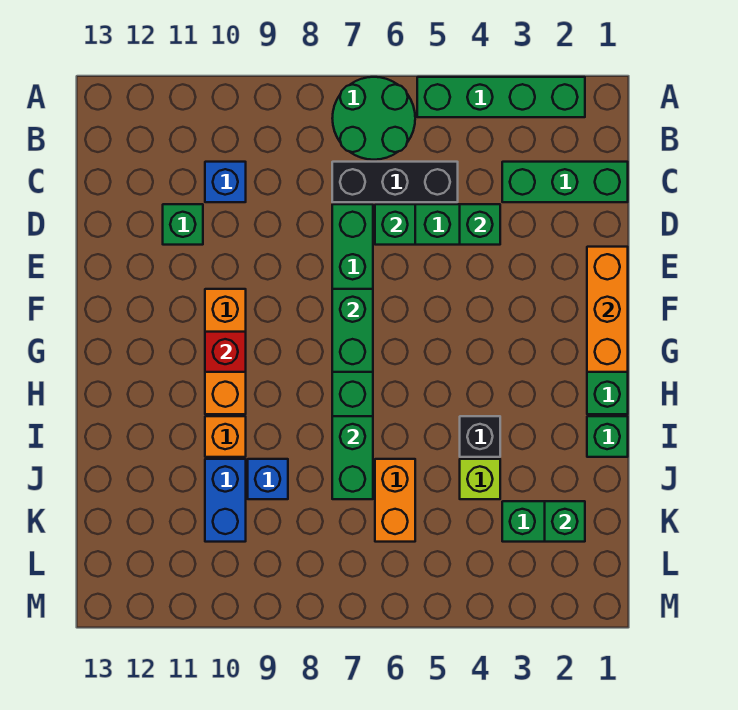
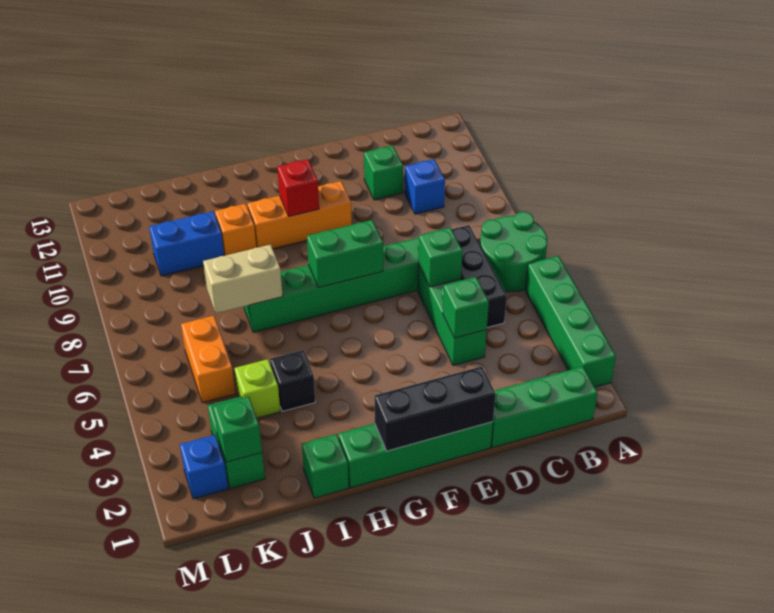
green 1x3 brick [502,162,628,202] -> green 1x3 brick turned to [491,366,598,448]
orange 1x3 brick [587,247,628,372] -> black 1x3 brick [375,366,495,451]
green 1x2 brick [332,416,373,499] -> tan 1x2 brick [203,245,283,313]
orange 1x2 brick [375,459,415,542] -> orange 1x2 brick turned to [181,316,236,403]
blue 1x1 brick [248,459,288,499] -> blue 1x1 brick moved to [180,435,228,499]

